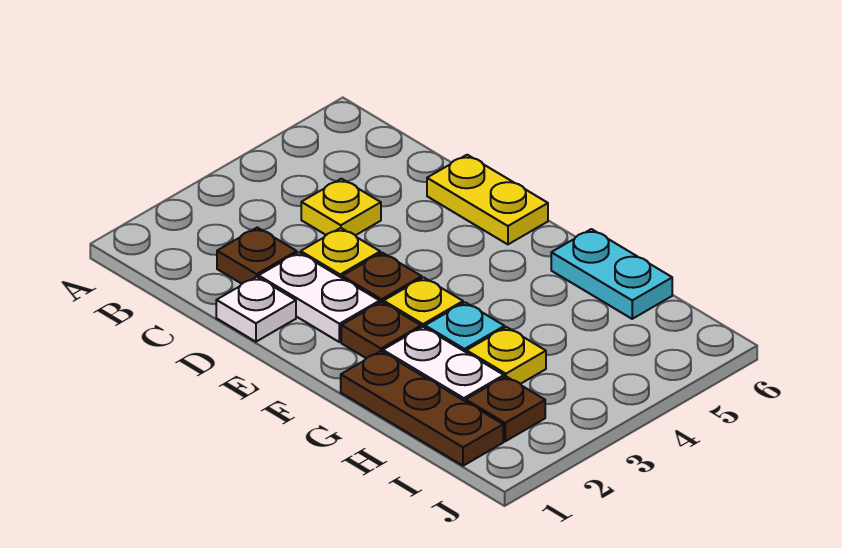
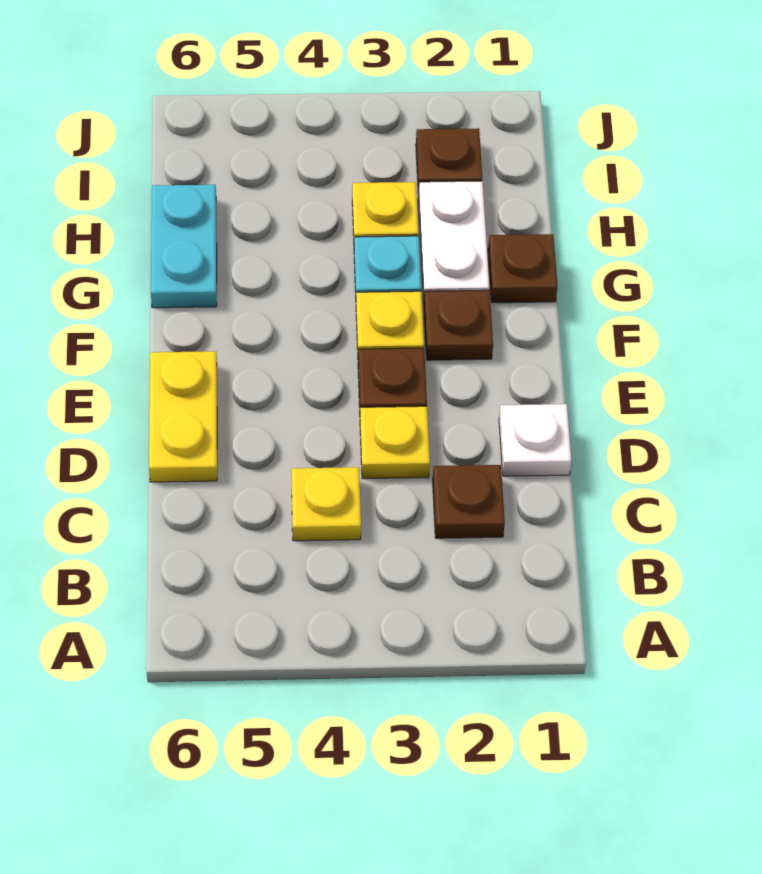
white 1x2 plate [259,252,380,342] -> none
brown 1x3 plate [341,351,503,466] -> brown 1x1 plate [488,234,558,303]

